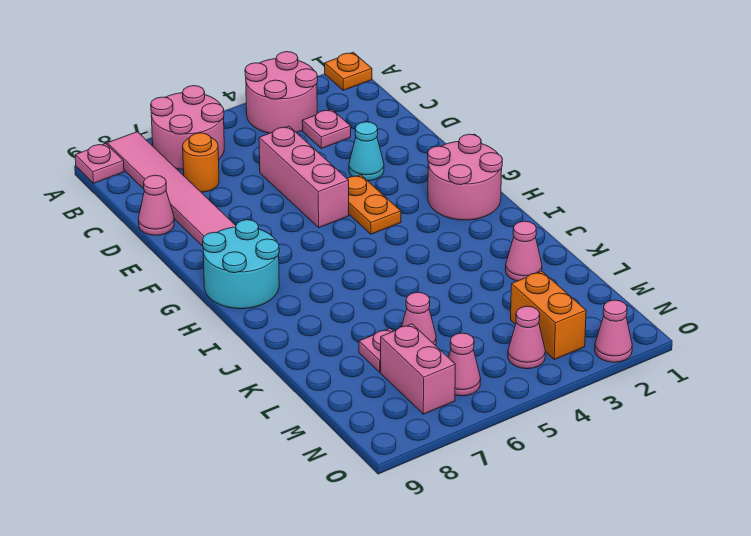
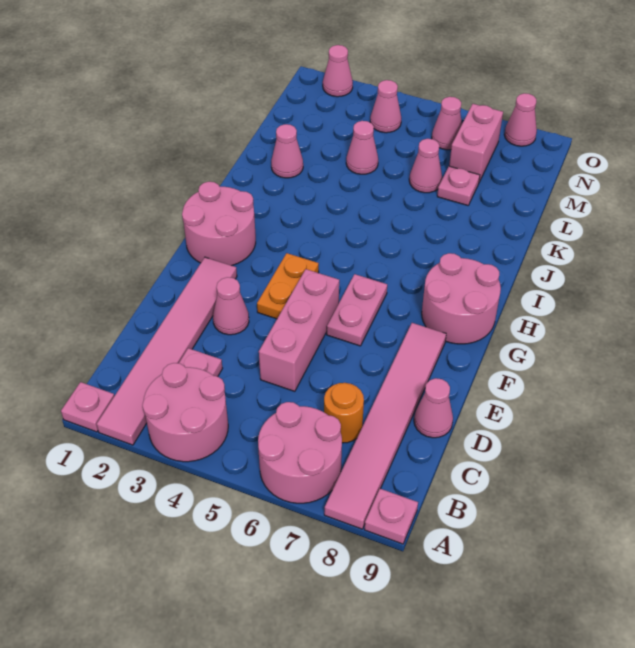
orange 1x1 plate [325,52,372,90] -> pink 1x1 plate [61,382,114,432]
none -> pink 1x6 tile [97,257,237,445]
cyan 1x1 cone [349,122,384,181] -> pink 1x1 cone [213,277,249,335]
none -> pink 1x2 plate [327,274,387,346]
cyan 2x2 round brick [203,220,279,309] -> pink 2x2 round brick [422,253,501,344]
none -> pink 1x1 cone [346,121,378,174]
orange 1x2 brick [511,271,586,359] -> none
none -> pink 1x1 cone [504,93,537,146]

